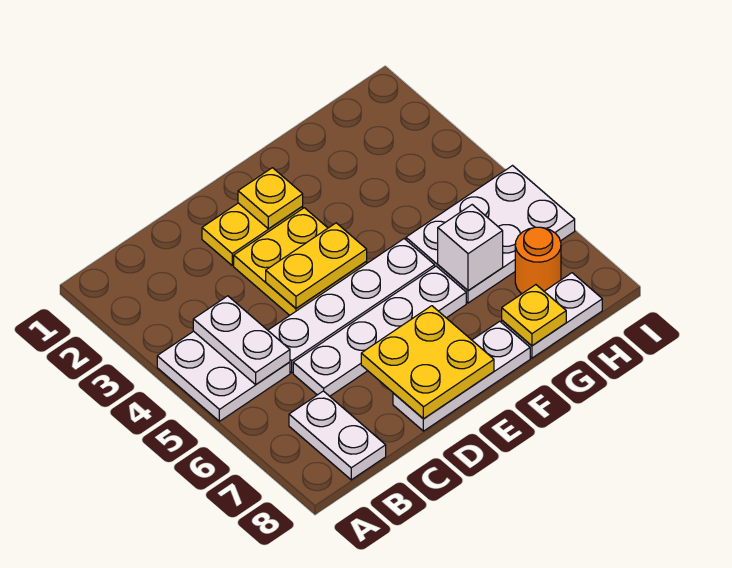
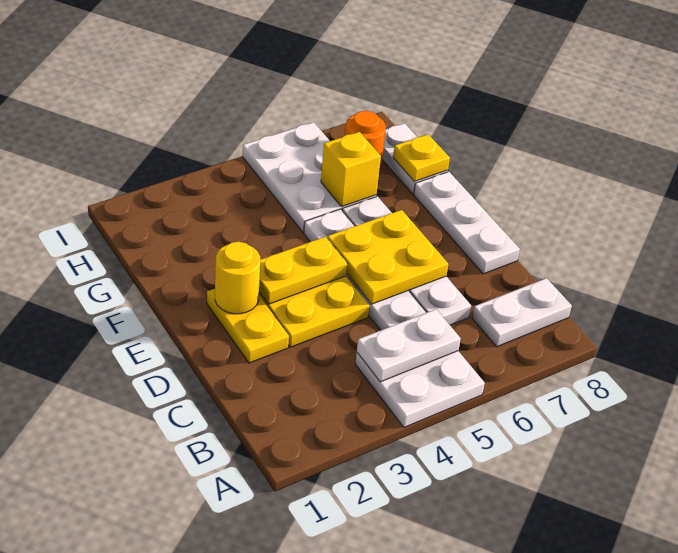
yellow 1x2 plate [266,223,367,308] -> yellow 1x2 plate turned to [259,237,347,304]
yellow 2x2 plate [361,306,494,419] -> yellow 2x2 plate moved to [327,210,448,304]
yellow 1x1 plate [238,168,303,229] -> yellow 1x1 round brick [215,242,260,314]
white 1x1 brick [438,205,503,291] -> yellow 1x1 brick [321,132,381,207]

